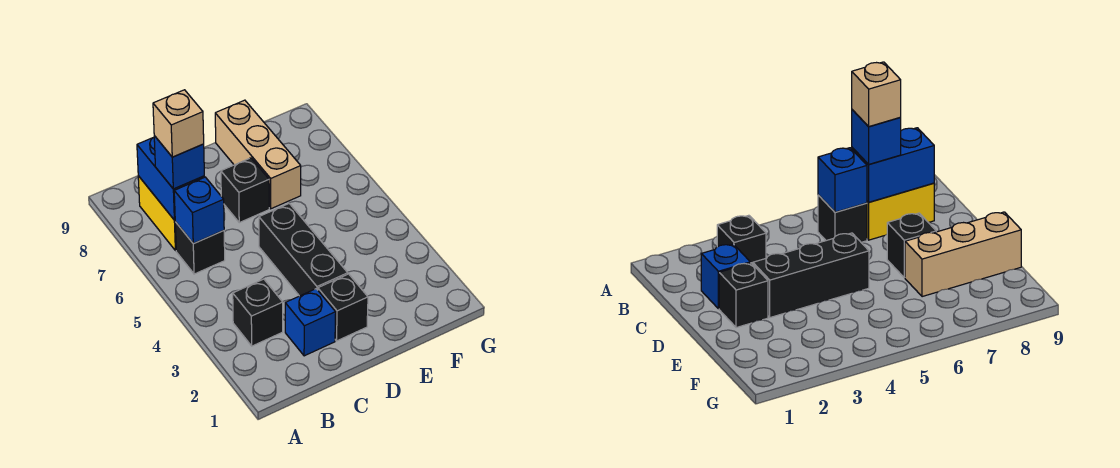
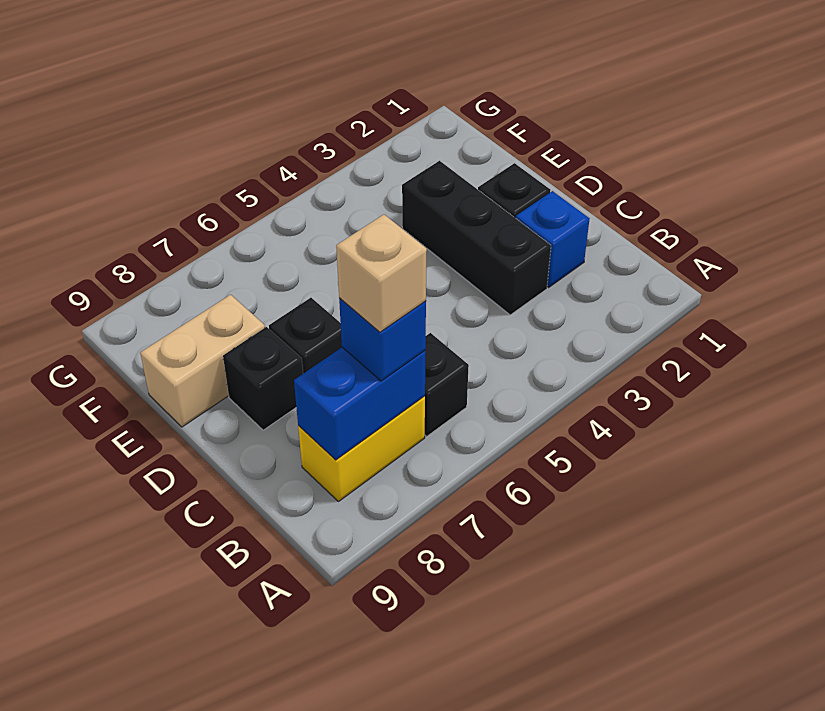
black 1x1 brick [233,279,283,346] -> black 1x1 brick moved to [223,327,303,430]
blue 1x1 brick [174,177,224,244] -> none
black 1x3 brick [259,204,348,296] -> black 1x3 brick turned to [402,161,551,315]
tan 1x3 brick [215,100,301,209] -> tan 1x2 brick [140,295,265,427]

